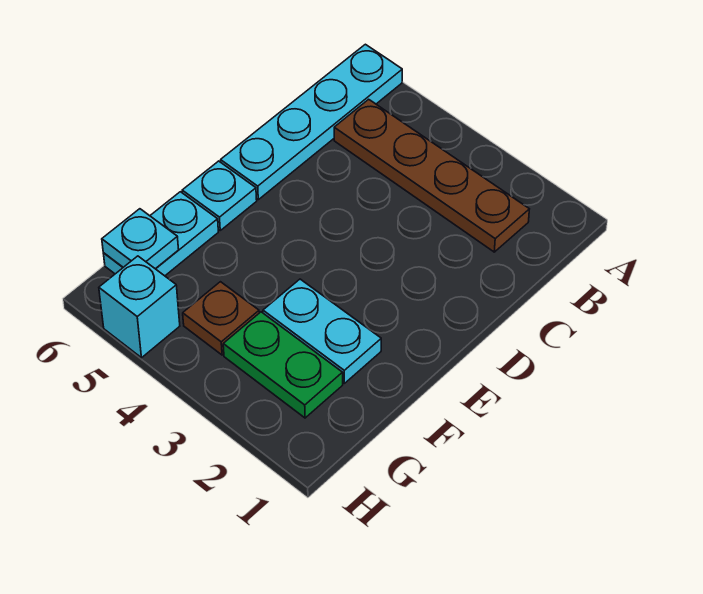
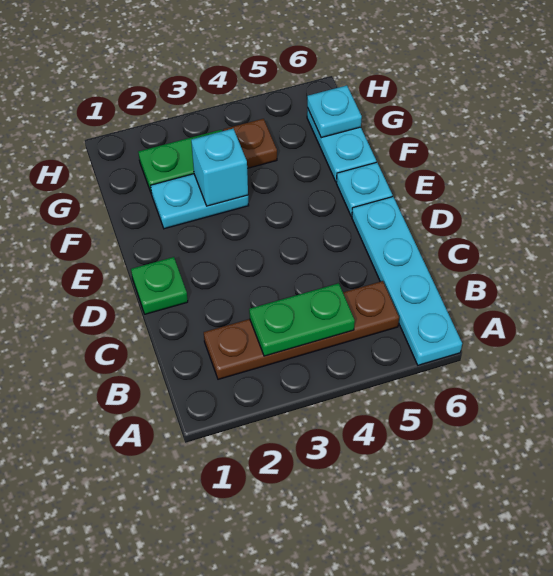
none -> green 1x2 plate [249,283,355,356]
none -> green 1x1 plate [131,257,188,314]
cyan 1x1 brick [99,256,180,358] -> cyan 1x1 brick moved to [191,129,248,206]

